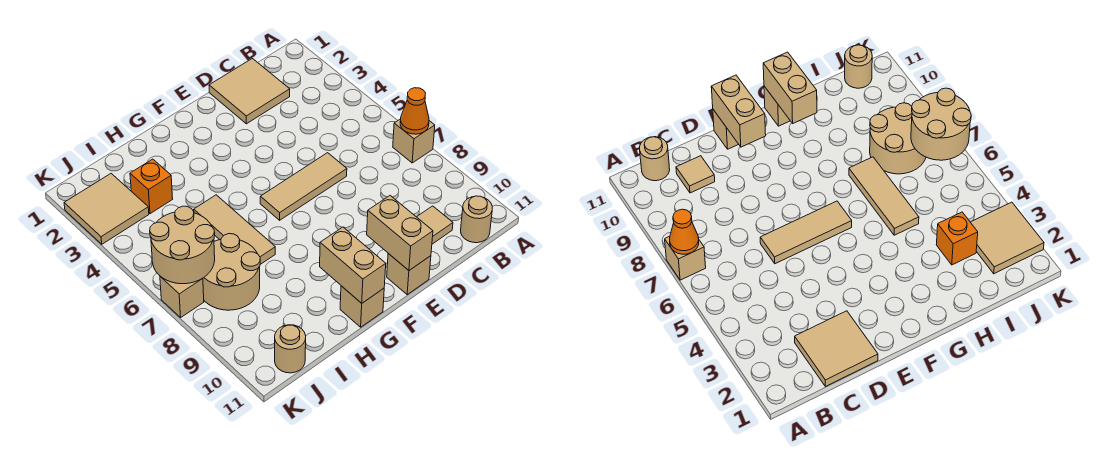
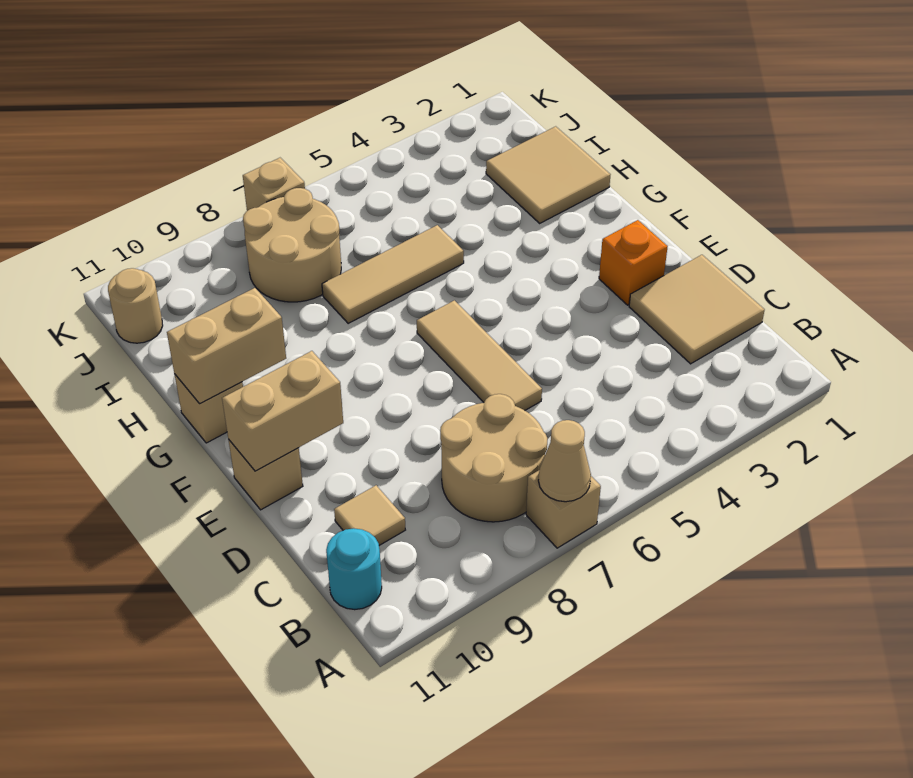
orange 1x1 cone [400,88,429,134] -> tan 1x1 cone [538,420,591,502]
tan 1x1 round brick [461,196,492,243] -> cyan 1x1 round brick [326,528,382,610]
orange 1x1 brick [130,159,173,214] -> orange 1x1 brick moved to [599,220,668,305]
tan 2x2 tile [64,174,149,244] -> tan 2x2 tile moved to [486,126,610,223]
tan 2x2 round brick [150,206,215,284] -> tan 2x2 round brick moved to [440,394,548,522]

